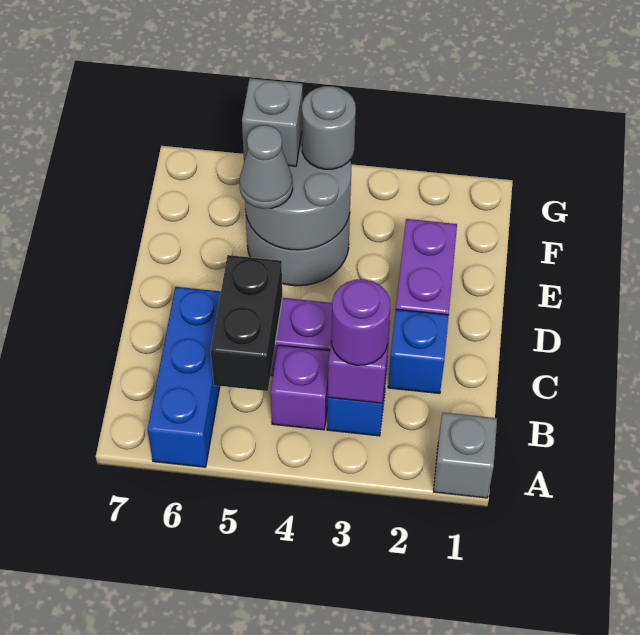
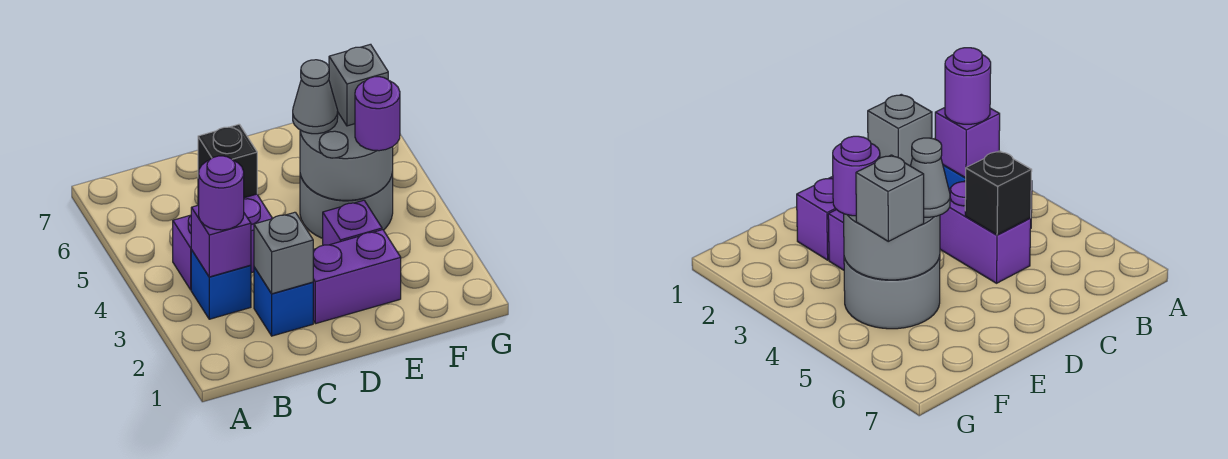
grey 1x1 brick [434,413,497,498] -> grey 1x1 brick moved to [254,212,313,294]
blue 1x3 brick [148,287,221,467] -> none
black 1x2 brick [211,255,282,391] -> black 1x1 brick [198,124,257,198]
none -> purple 1x1 brick [323,200,382,245]
grey 1x1 round brick [302,86,356,169] -> purple 1x1 round brick [355,77,400,151]

